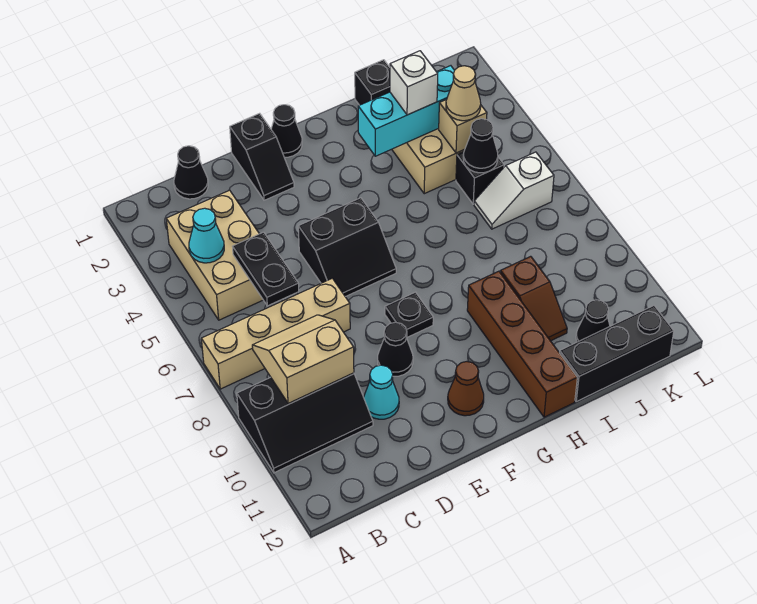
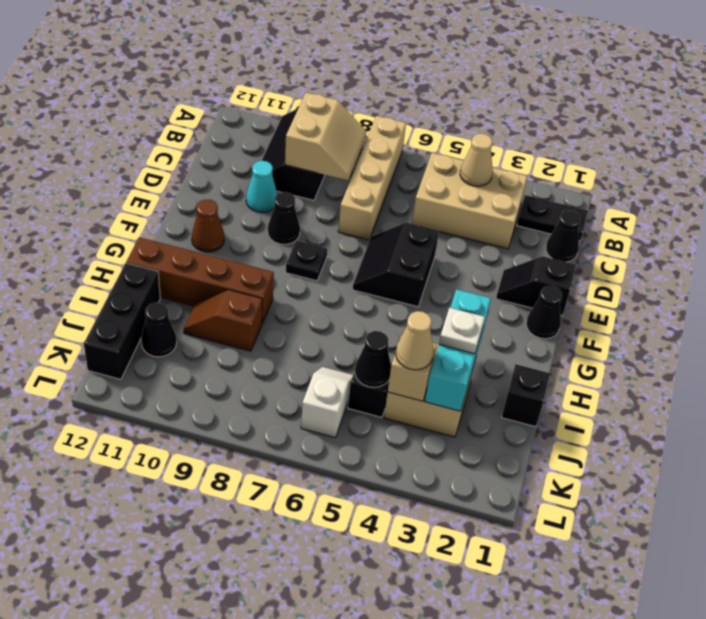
cyan 1x1 cone [189,208,224,263] -> tan 1x1 cone [460,134,493,186]
black 1x2 plate [233,232,299,306] -> black 1x2 plate moved to [517,195,588,241]
white 1x1 brick [390,51,438,115] -> white 1x1 plate [439,308,485,354]

